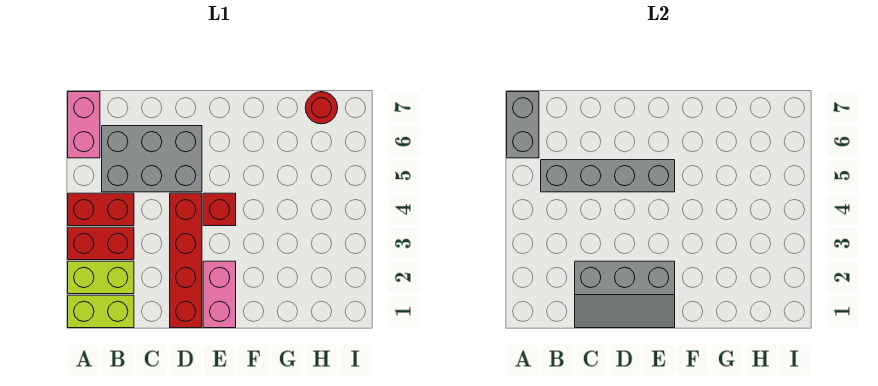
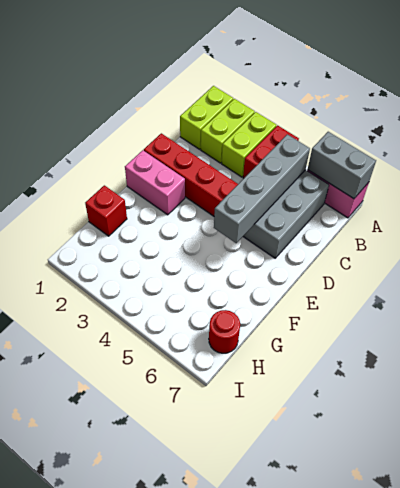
red 1x2 brick [68,227,134,260] -> lime 1x2 brick [222,112,276,177]
grey 2x3 slope [575,261,675,328] -> none
red 1x1 brick [203,193,236,226] -> red 1x1 brick moved to [85,185,127,236]

